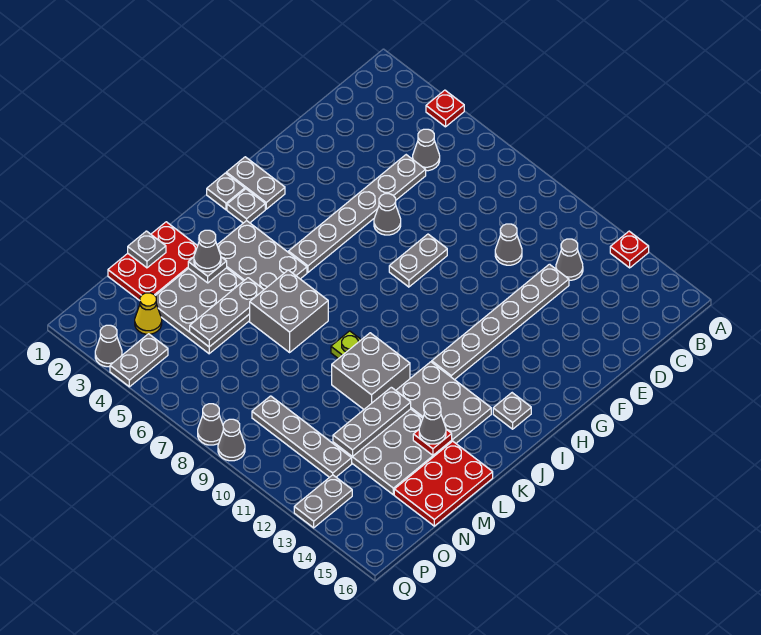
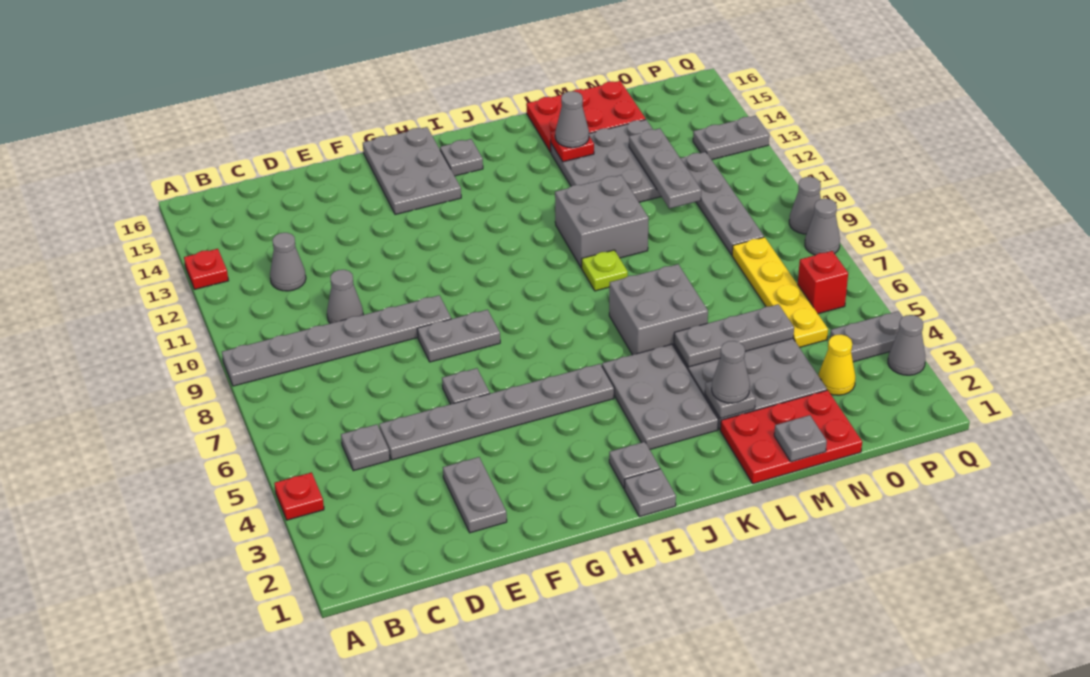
grey 1x1 cone [413,129,440,171] -> grey 1x1 plate [341,424,390,471]
grey 1x6 plate [432,264,569,380] -> grey 1x6 plate moved to [222,295,451,386]
grey 1x1 cone [374,194,401,235] -> grey 1x1 plate [442,368,490,404]
grey 1x2 plate [226,157,285,209] -> grey 1x2 plate moved to [443,457,507,533]
grey 2x3 plate [396,362,491,443] -> grey 2x3 plate moved to [363,127,461,214]
grey 1x3 plate [333,387,411,456] -> grey 1x3 plate turned to [629,128,701,208]
none -> yellow 1x4 plate [732,237,828,347]
none -> red 1x1 brick [798,251,848,314]

